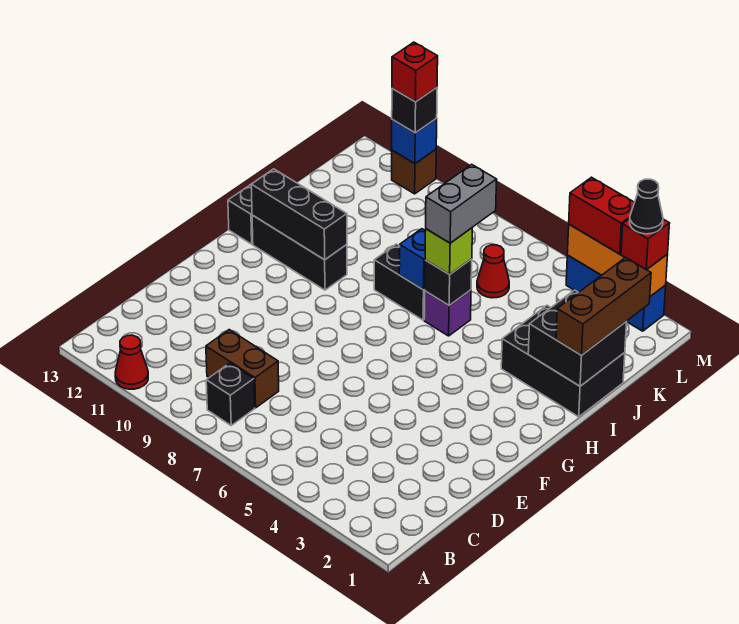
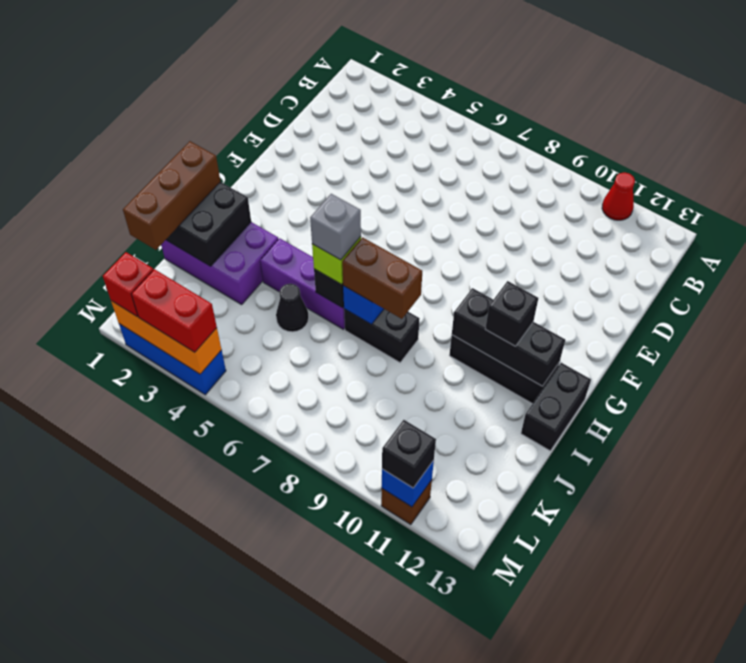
black 1x1 brick [206,363,255,425] -> black 1x1 brick moved to [485,281,538,346]
brown 1x2 brick [206,330,279,408] -> brown 1x2 brick moved to [342,237,422,319]
black 2x3 brick [501,305,625,417] -> purple 2x3 brick [161,222,278,305]
purple 1x1 brick [424,290,471,336] -> purple 1x3 brick [260,238,345,329]
grey 1x2 brick [426,164,497,243] -> grey 1x1 brick [310,194,361,260]
red 1x1 cone [477,245,509,298] -> none
black 1x1 cone [630,179,663,234] -> black 1x1 cone moved to [276,284,309,332]
red 1x1 brick [392,42,438,102] -> none

